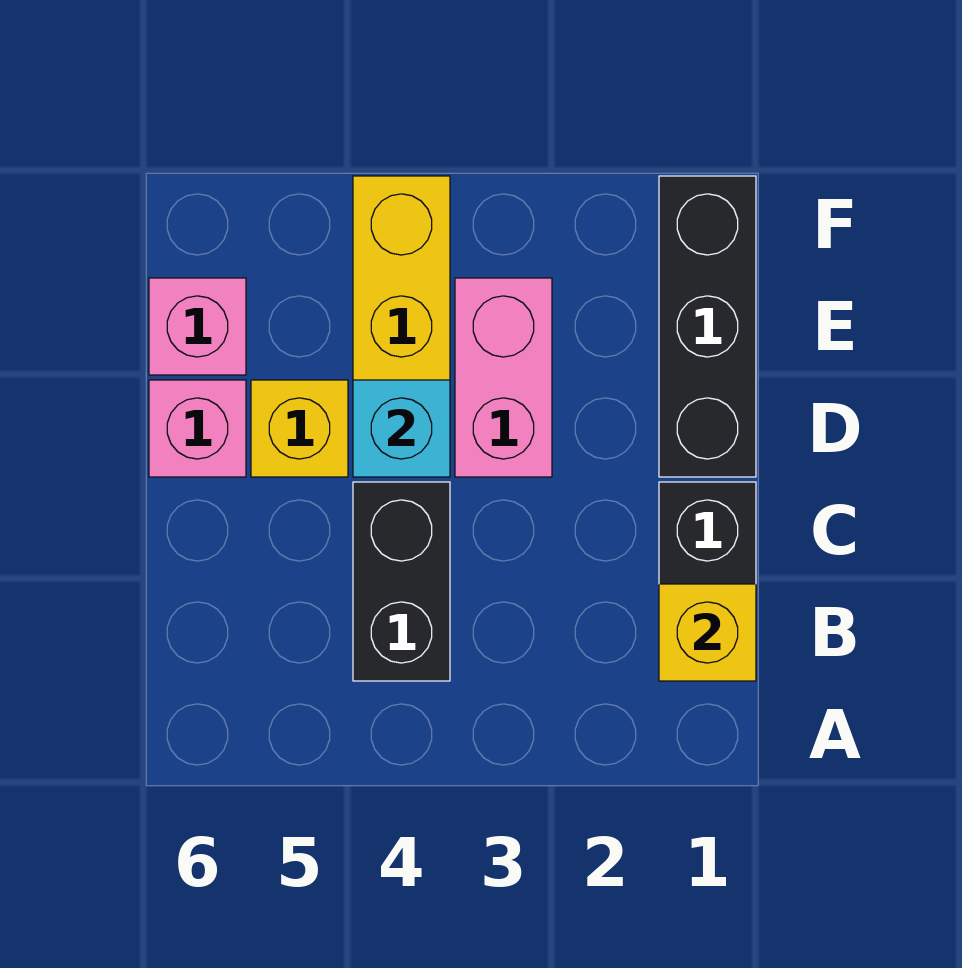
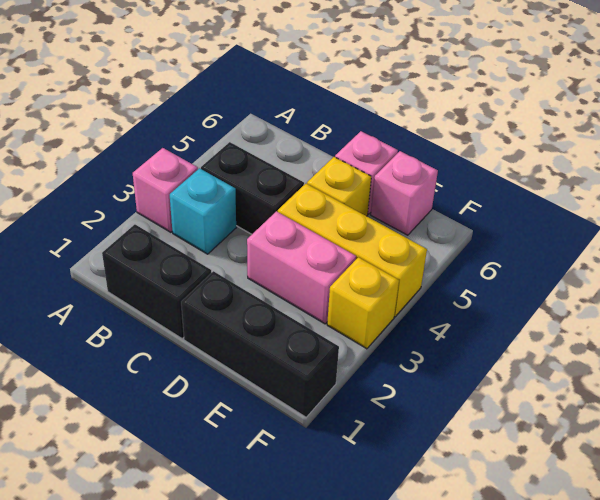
none -> pink 1x1 brick [133,148,198,232]
yellow 1x1 brick [659,584,756,681] -> yellow 1x1 brick moved to [327,257,399,349]
cyan 1x1 brick [353,380,450,477] -> cyan 1x1 brick moved to [170,168,236,254]

